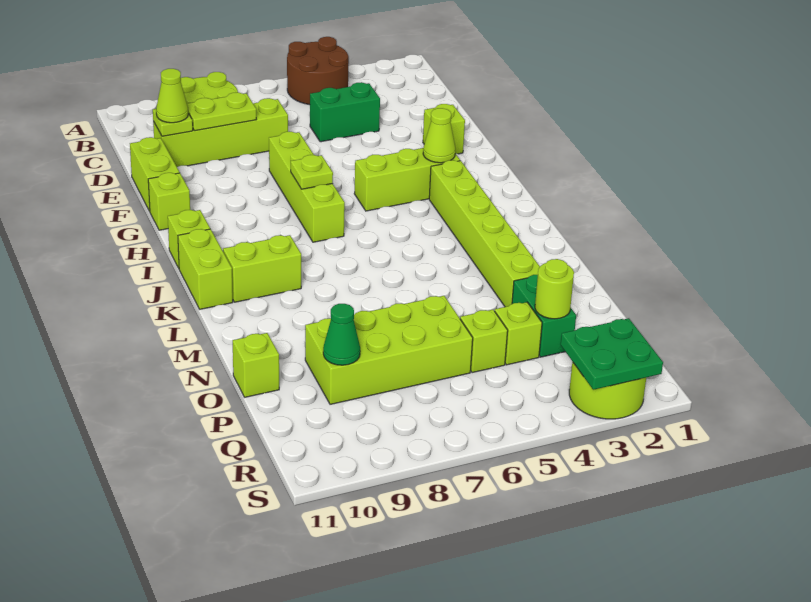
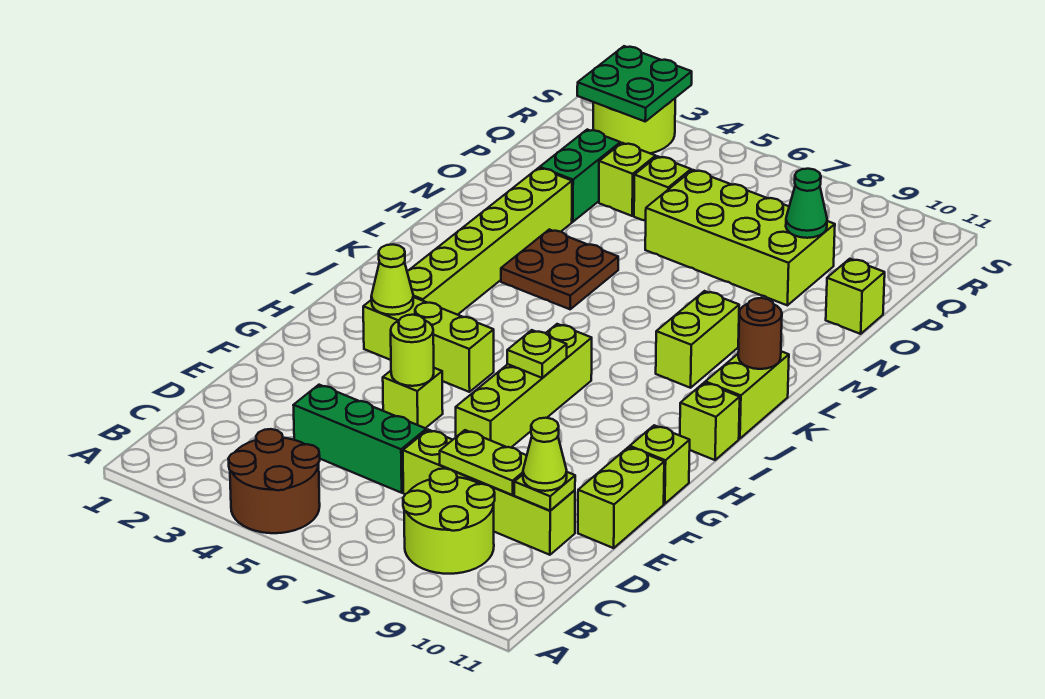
green 1x2 brick [310,82,380,142] -> green 1x3 brick [293,385,426,493]
lime 1x1 brick [423,104,465,154] -> lime 1x1 brick moved to [383,368,443,428]
lime 1x2 brick [223,235,301,302] -> lime 1x2 brick turned to [656,291,739,388]
none -> brown 1x1 round brick [738,298,782,369]
none -> brown 2x2 plate [501,230,618,309]
lime 1x1 round brick [535,259,574,319] -> lime 1x1 round brick moved to [391,315,434,386]

